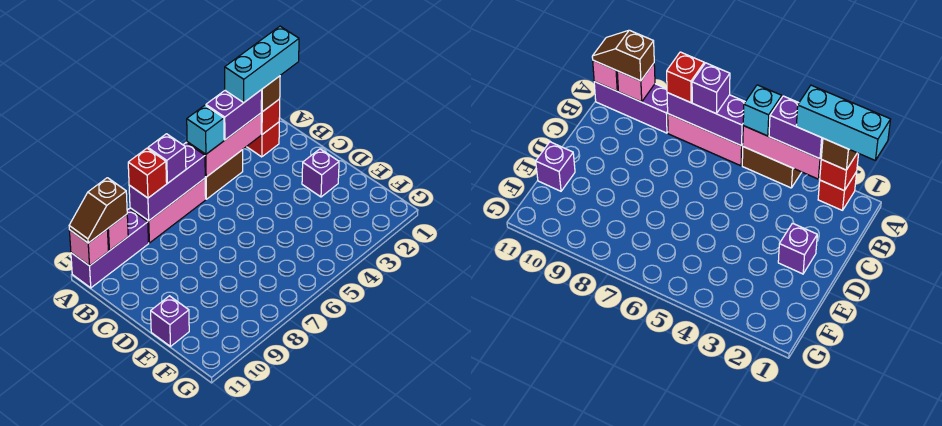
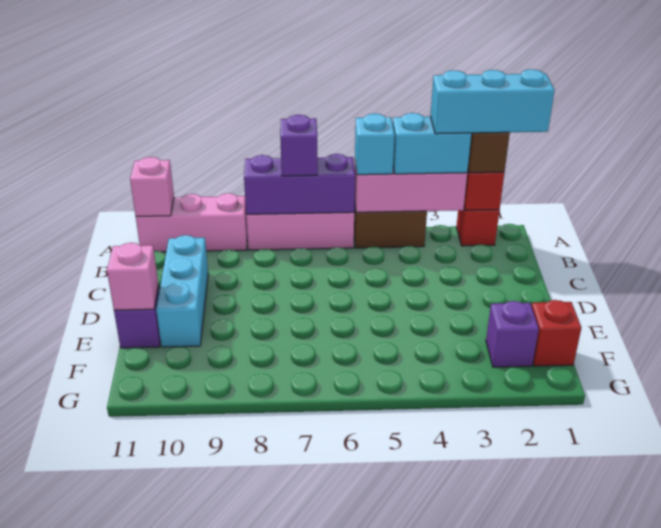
purple 1x2 brick [206,90,262,140] -> cyan 1x2 brick [393,113,471,174]
red 1x1 brick [128,148,167,198] -> red 1x1 brick moved to [532,300,581,366]
purple 1x3 brick [71,209,149,288] -> pink 1x3 brick [136,193,248,252]
pink 1x1 brick [107,214,128,251] -> pink 1x1 brick moved to [107,243,158,310]
brown 1x2 slope [69,178,127,243] -> none
none -> cyan 1x3 brick [156,235,208,347]
purple 1x1 brick [302,149,339,197] -> purple 1x1 brick moved to [486,301,539,367]

